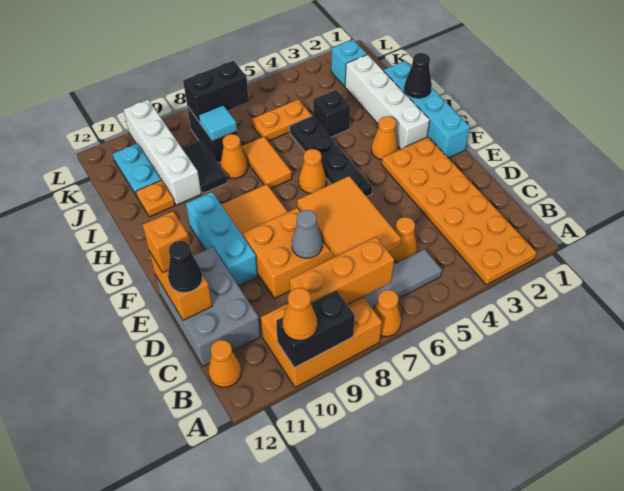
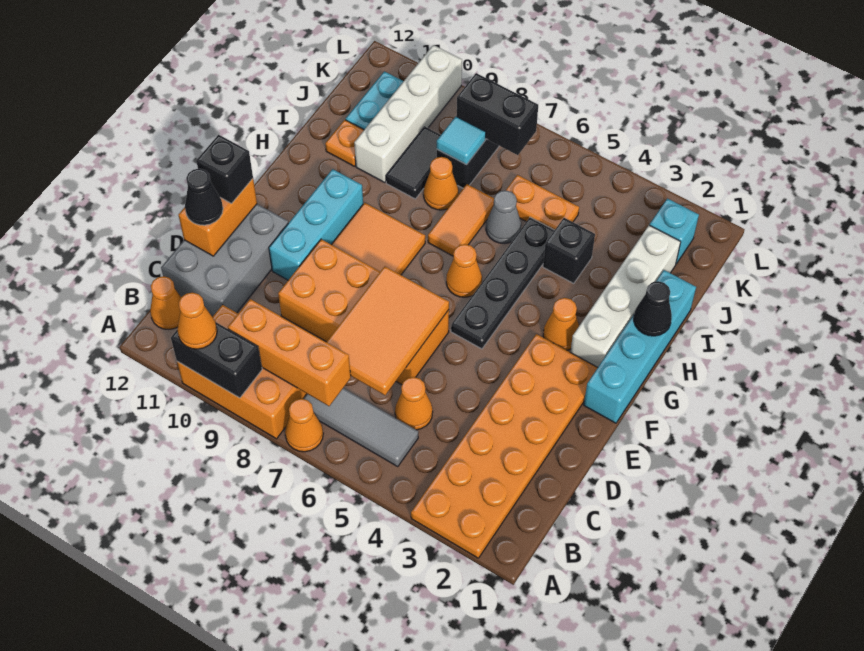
grey 1x1 cone [292,210,322,258] -> grey 1x1 cone moved to [486,190,521,244]
orange 1x1 brick [143,211,190,272] -> black 1x1 brick [196,135,253,203]

